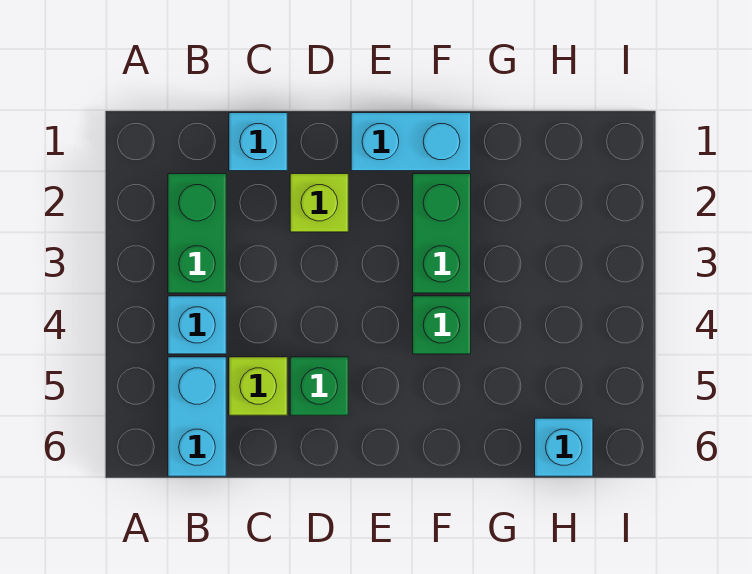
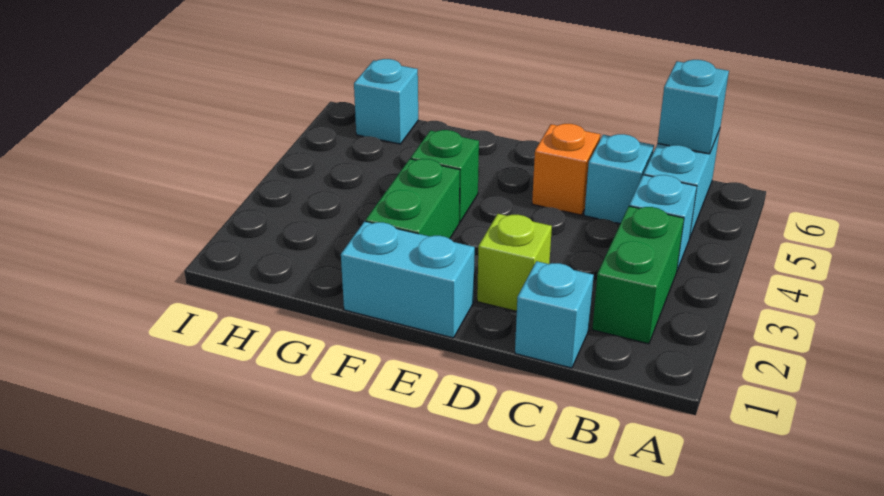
none -> cyan 1x1 brick [658,60,729,154]
lime 1x1 brick [229,357,287,415] -> cyan 1x1 brick [584,134,654,224]
green 1x1 brick [290,357,348,415] -> orange 1x1 brick [532,124,600,215]

